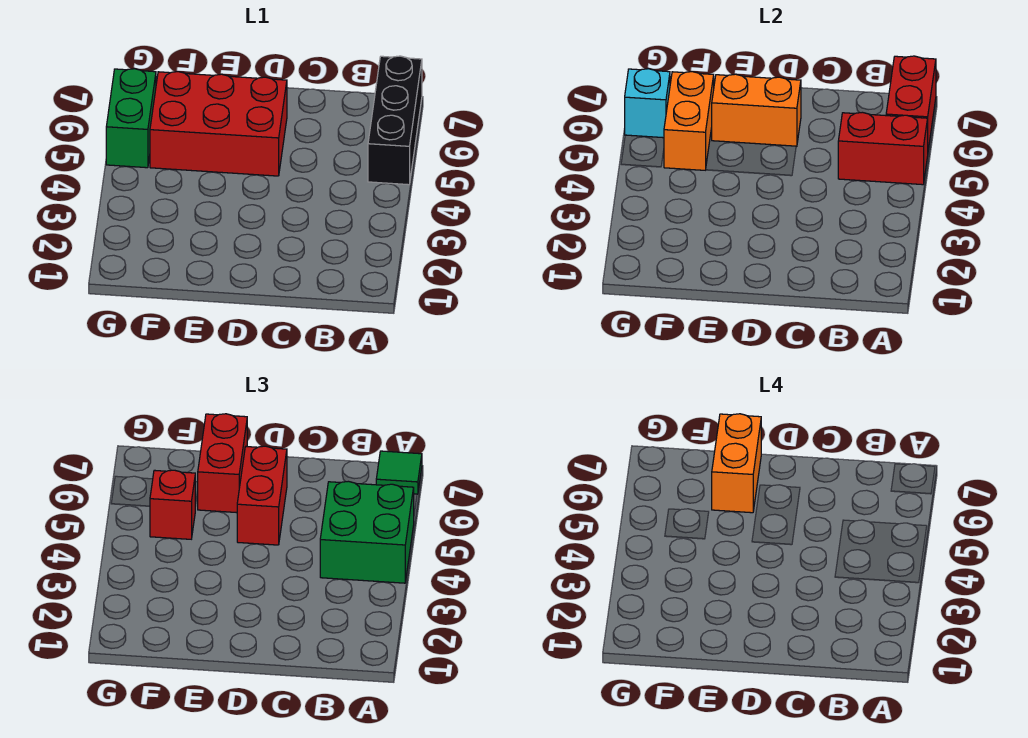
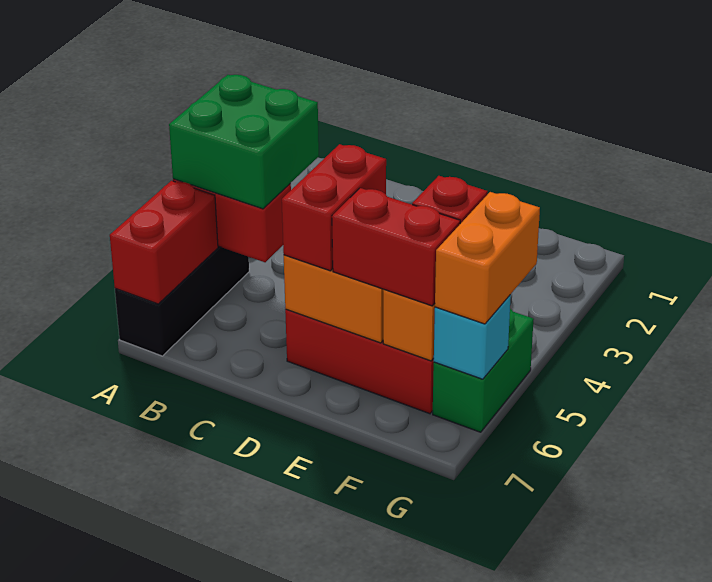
green 1x1 tile [376,451,422,494] -> none
red 1x2 brick [198,414,247,513] -> red 1x2 brick turned to [332,188,460,306]
orange 1x2 brick [712,414,761,513] -> orange 1x2 brick moved to [435,192,540,324]

